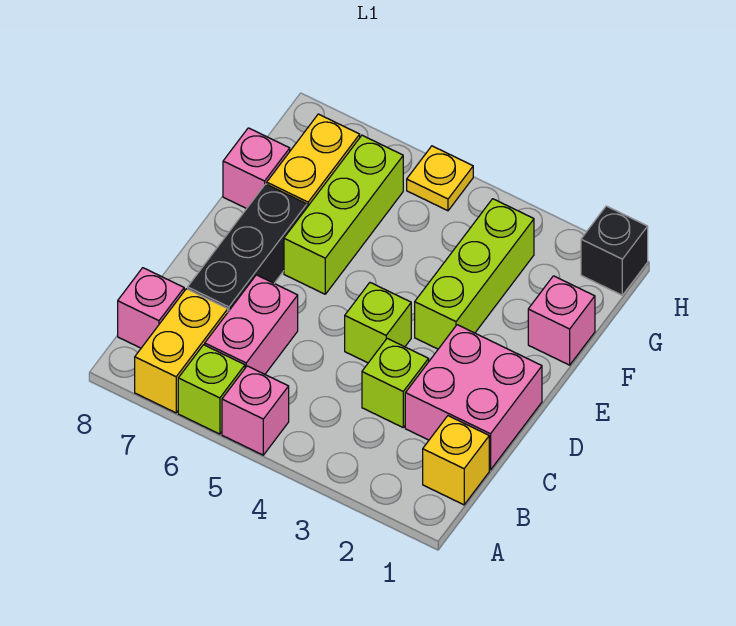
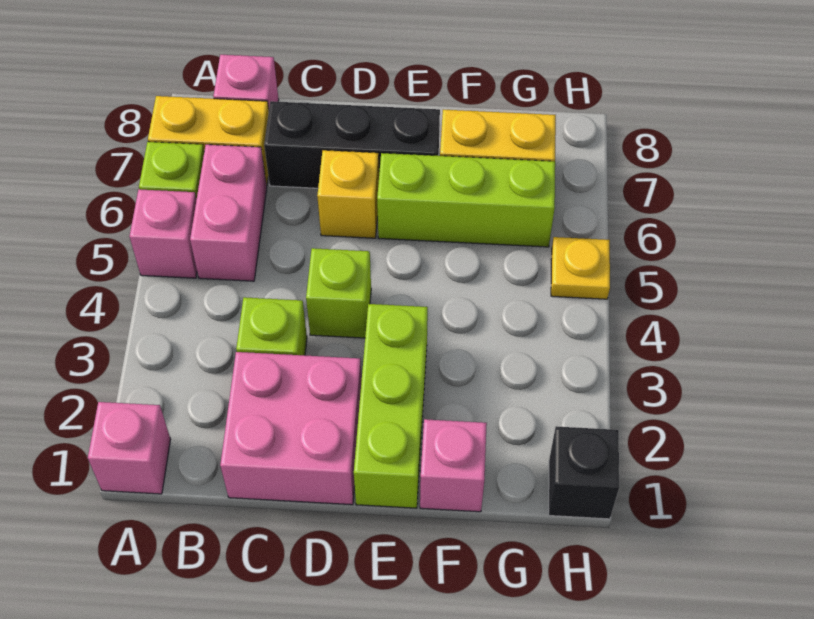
yellow 1x1 brick [423,416,489,505] -> yellow 1x1 brick moved to [317,150,379,238]
pink 1x2 brick [205,275,298,374] -> pink 1x2 brick turned to [190,145,267,281]
lime 1x3 brick [415,199,534,349] -> lime 1x3 brick turned to [354,304,428,508]
pink 1x1 brick [223,128,290,209] -> pink 1x1 brick moved to [88,402,171,494]

